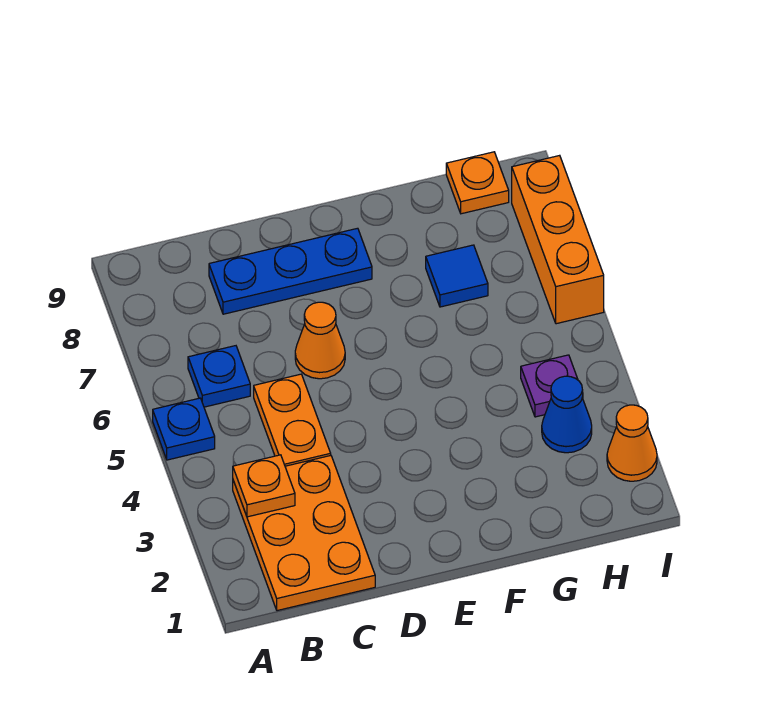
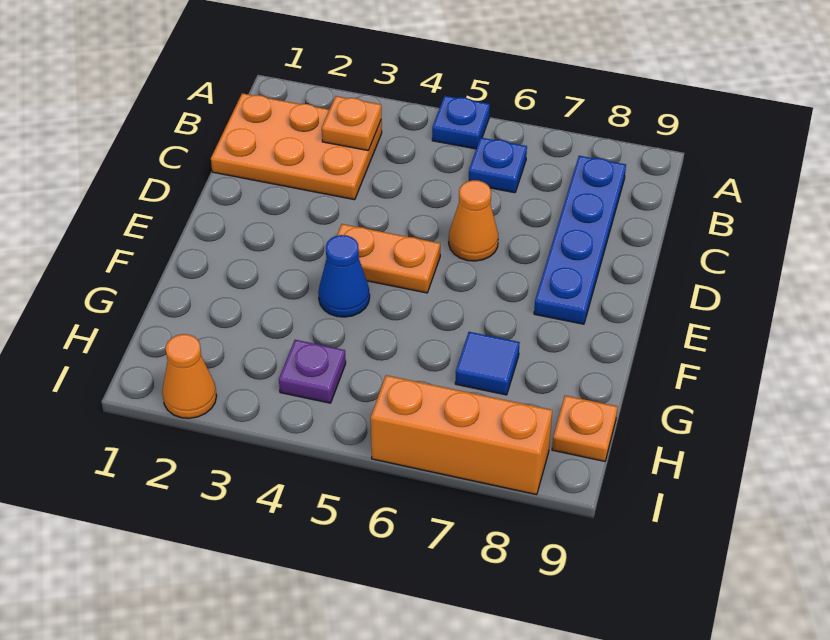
orange 1x2 plate [254,374,331,466] -> orange 1x2 plate moved to [337,224,440,293]
blue 1x3 plate [209,228,372,314] -> blue 1x4 plate [534,156,626,324]
blue 1x1 cone [542,376,592,453] -> blue 1x1 cone moved to [318,235,370,317]

